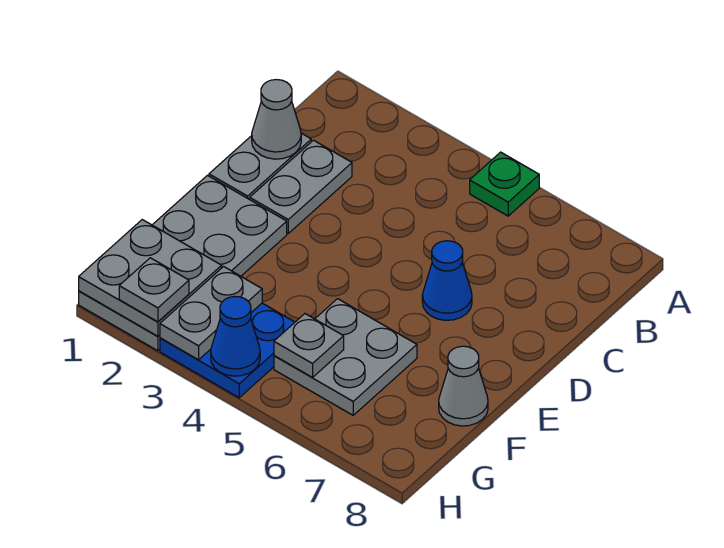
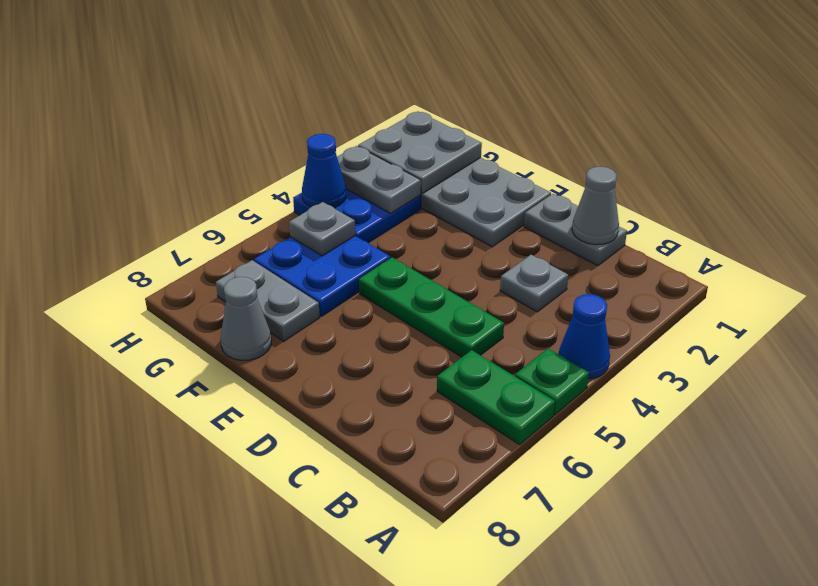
none -> green 1x2 plate [437,350,555,445]
grey 1x2 plate [250,140,352,233] -> grey 1x2 plate moved to [216,260,320,341]
none -> green 1x3 plate [359,258,504,357]
blue 1x1 cone [422,241,472,320] -> blue 1x1 cone moved to [559,294,610,379]
grey 2x2 plate [274,299,417,415] -> blue 2x2 plate [254,236,390,316]
grey 1x1 plate [119,258,189,322] -> grey 1x1 plate moved to [500,255,568,312]

